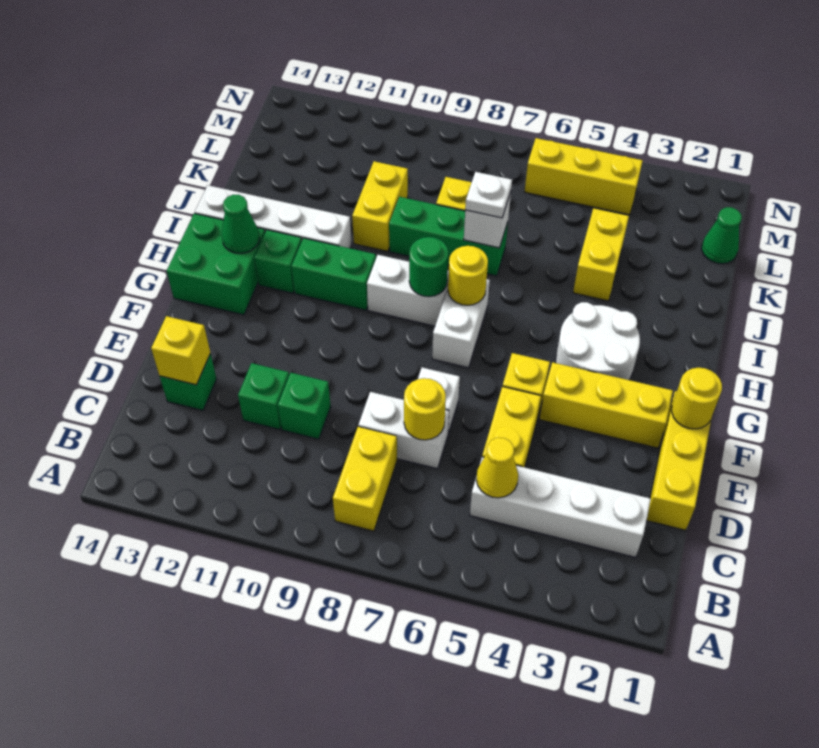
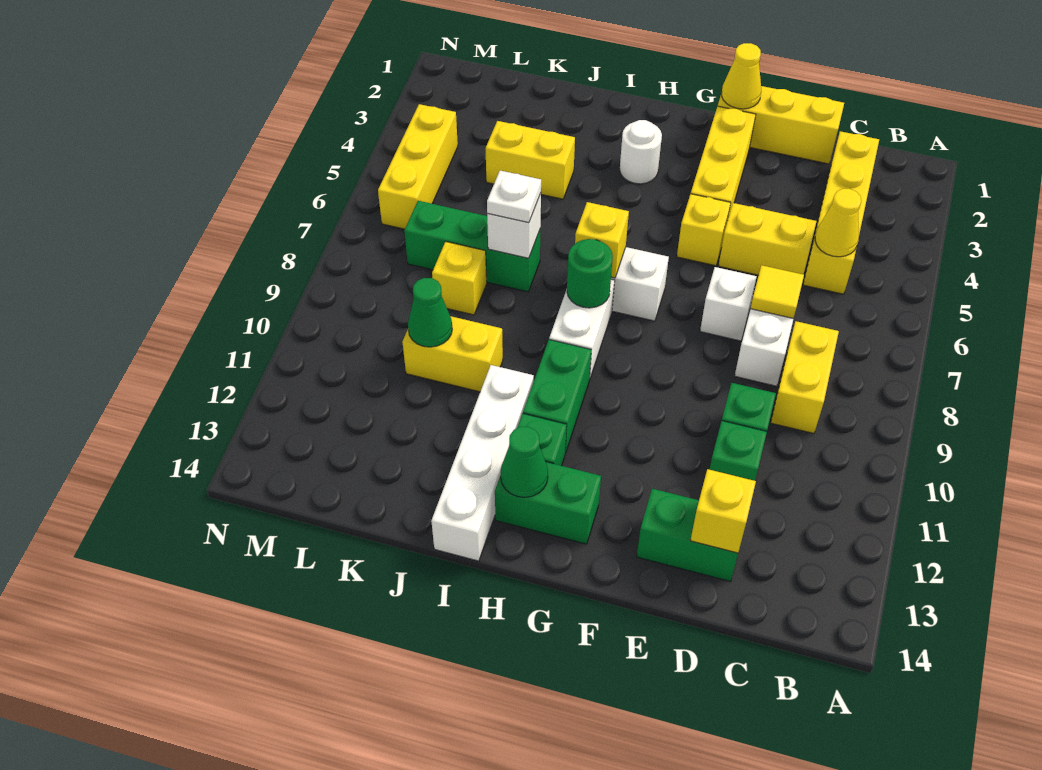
yellow 1x2 brick [333,427,397,531] -> yellow 1x2 brick turned to [771,321,839,433]
white 1x4 brick [470,457,651,557] -> yellow 1x4 brick [803,131,879,294]
yellow 1x1 round brick [404,378,446,440] -> yellow 1x1 tile [751,265,804,319]
green 1x1 brick [160,354,217,410] -> green 1x2 brick [637,489,738,582]
yellow 1x1 round brick [672,368,722,429] -> yellow 1x1 cone [722,43,761,109]
white 2x2 round brick [556,302,640,380] -> white 1x1 round brick [620,120,662,184]
green 2x2 brick [167,213,265,315] -> green 1x2 brick [495,462,601,544]
yellow 1x1 round brick [448,246,488,305] -> yellow 1x1 brick [575,202,629,278]
green 1x3 brick [389,197,508,276] -> green 1x3 brick turned to [404,201,540,292]
green 1x1 cone [702,207,742,264] -> green 1x1 cone moved to [408,278,452,347]

